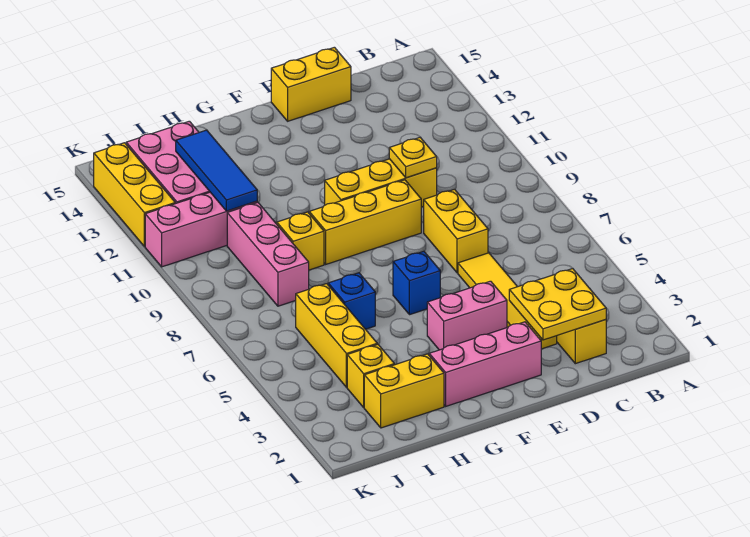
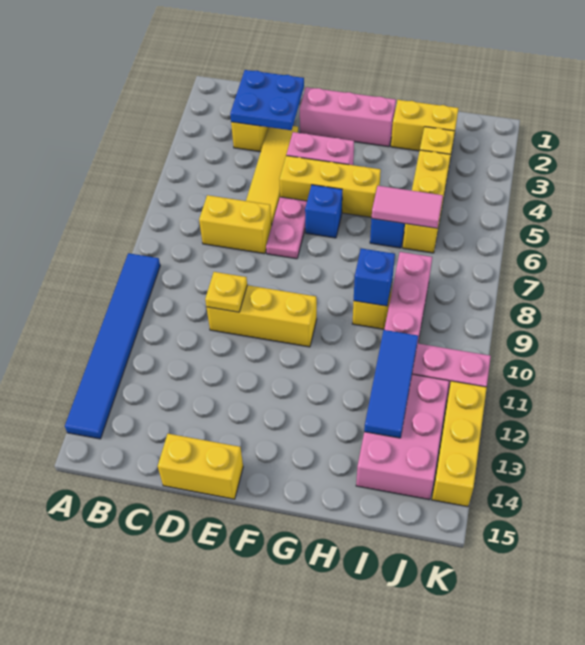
none -> blue 1x6 tile [65,253,160,439]
yellow 2x2 plate [509,269,606,340] -> blue 2x2 plate [230,70,304,130]
yellow 1x2 brick [424,189,488,273] -> yellow 1x2 brick turned to [199,195,272,254]
none -> pink 1x2 plate [266,197,307,259]
yellow 1x3 brick [309,180,421,264] -> yellow 1x3 brick moved to [280,156,381,217]
none -> pink 1x2 tile [372,186,443,228]
none -> blue 1x1 brick [354,248,395,306]

